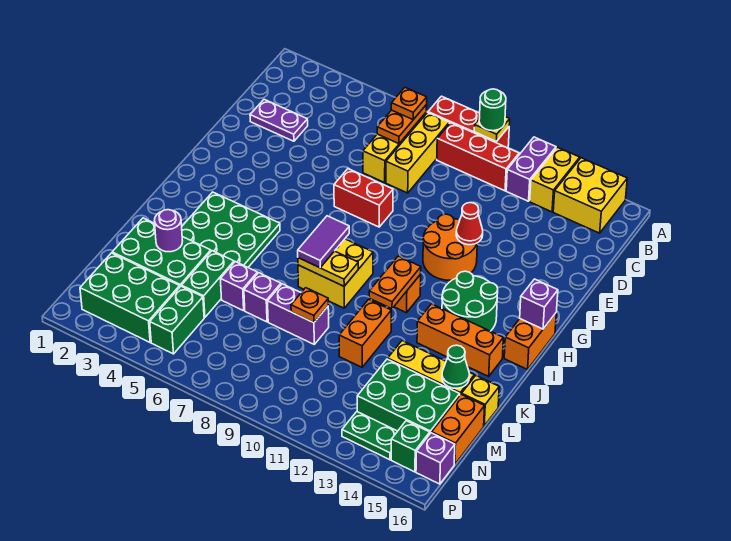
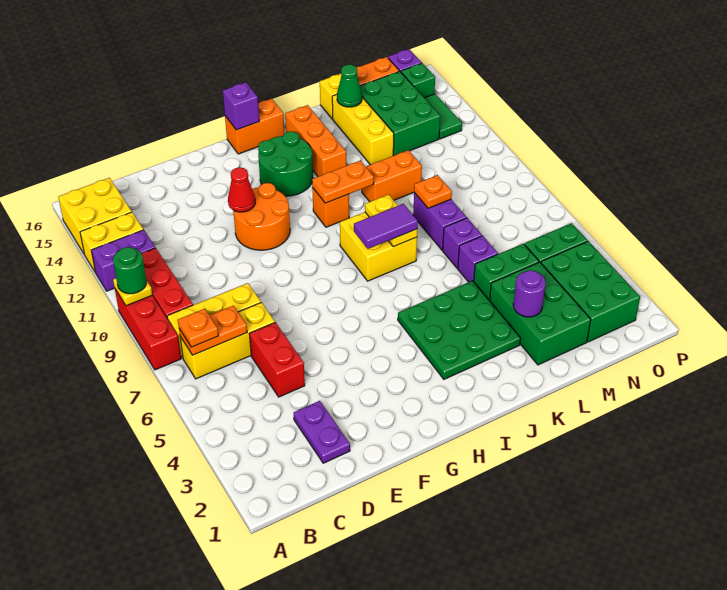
red 1x2 brick [334,169,393,227] -> red 1x2 brick moved to [249,322,305,397]
green 1x2 plate [342,412,397,460] -> green 1x2 tile [425,94,462,139]

